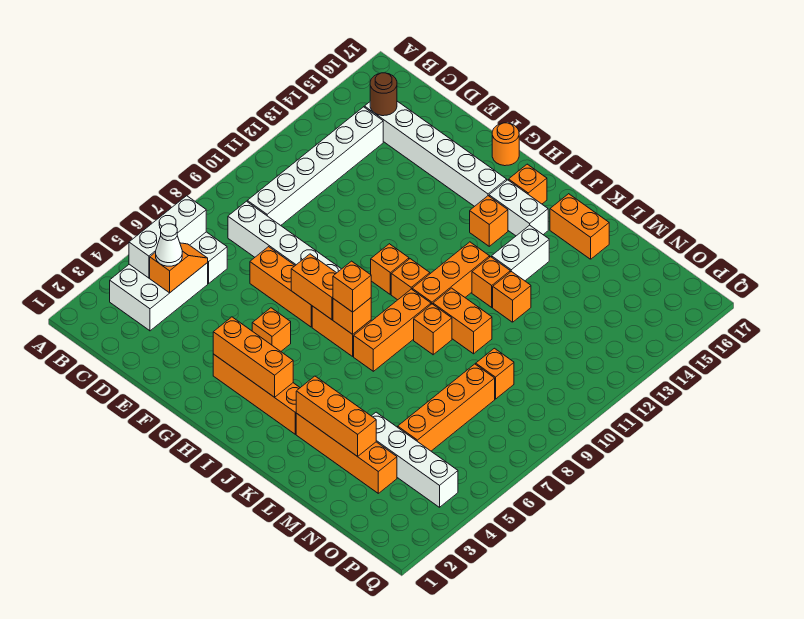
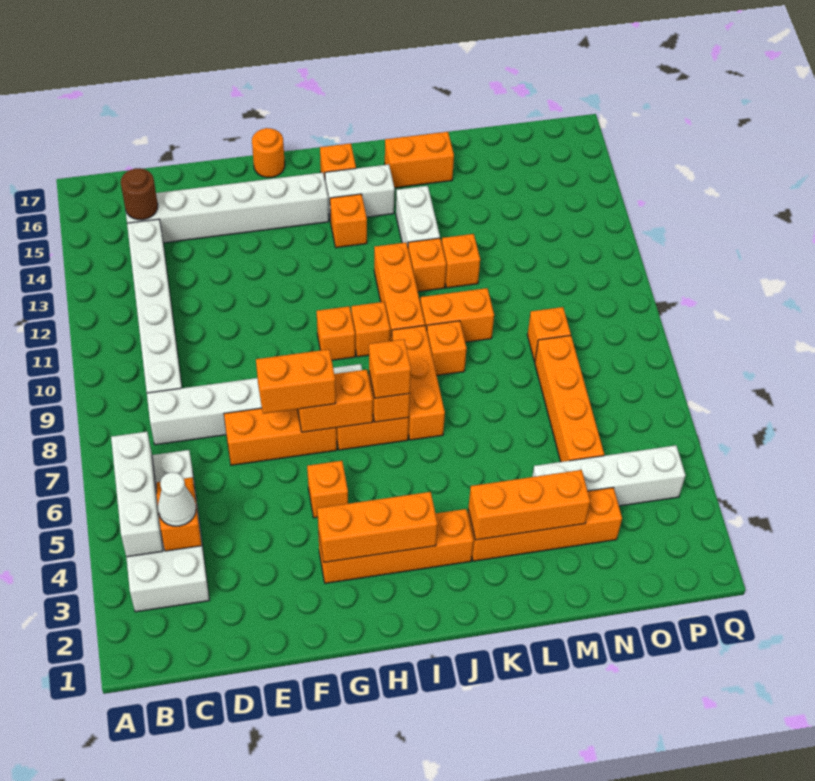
none -> orange 1x2 brick [256,349,336,414]

